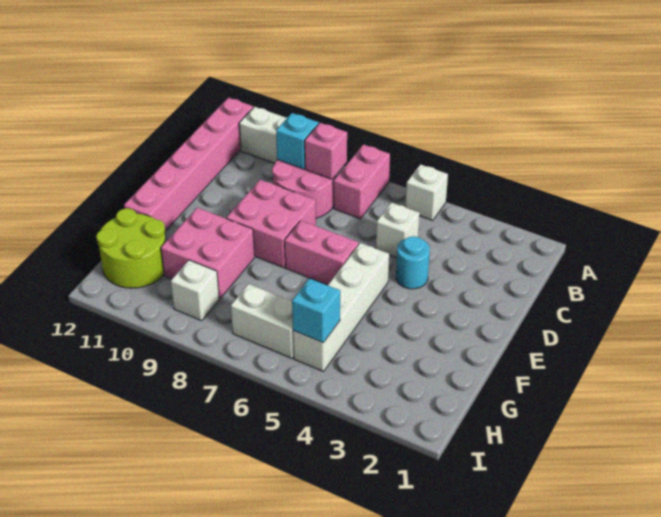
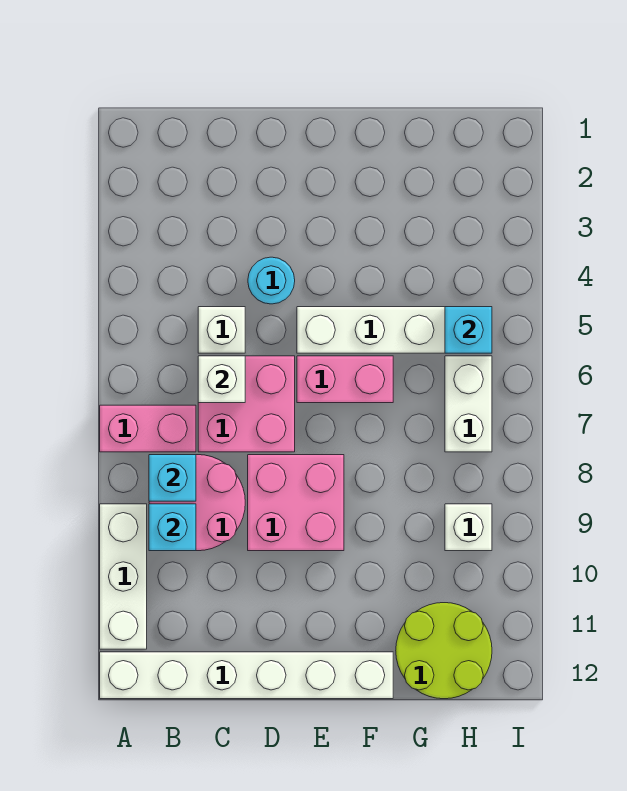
white 1x1 brick [405,164,448,220] -> white 1x1 brick moved to [198,356,245,403]
pink 1x6 brick [124,98,253,231] -> white 1x6 brick [100,652,393,699]
pink 1x1 brick [305,123,347,179] -> cyan 1x1 brick [149,455,196,501]
pink 1x2 brick [285,221,359,285] -> pink 1x2 brick turned to [297,356,393,403]
pink 2x2 brick [161,208,255,299] -> pink 2x2 brick moved to [198,356,295,452]

